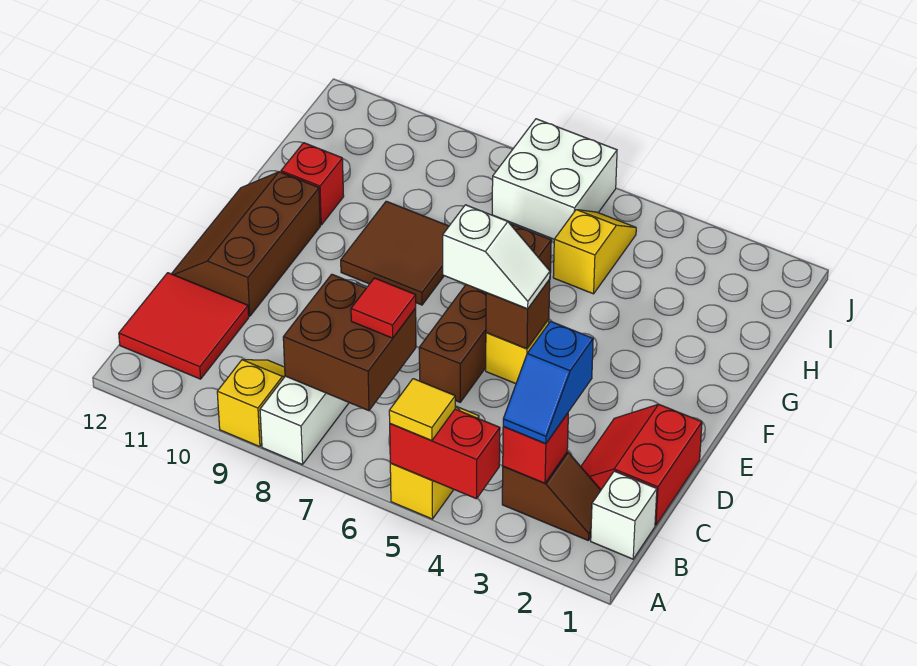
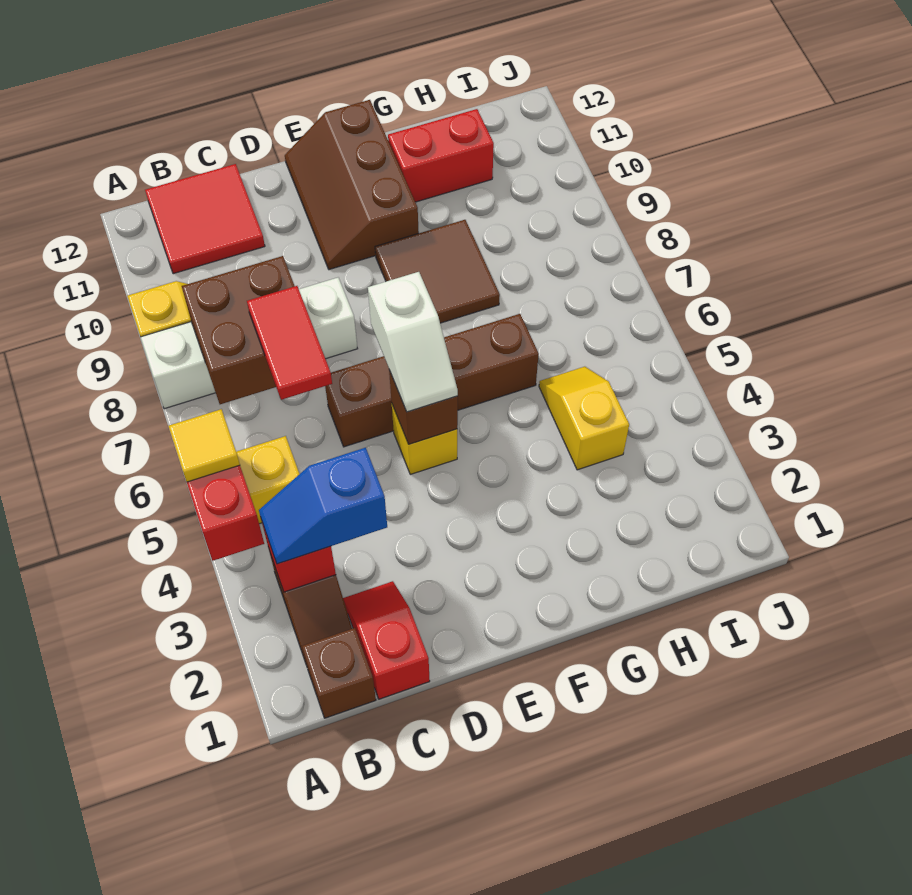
white 1x1 brick [591,471,657,559] -> brown 1x1 brick [302,628,376,718]
red 2x2 slope [581,404,702,525] -> red 1x2 slope [343,581,430,699]
red 1x1 tile [351,278,416,338] -> red 1x2 tile [247,286,332,400]
brown 2x3 slope [172,172,320,316] -> brown 2x3 slope turned to [285,100,419,270]
red 1x1 brick [281,143,344,225] -> red 1x2 brick [388,109,494,202]
yellow 1x2 slope [553,210,636,294] -> yellow 1x2 slope turned to [539,367,629,470]
white 2x2 brick [492,119,617,239] -> none

